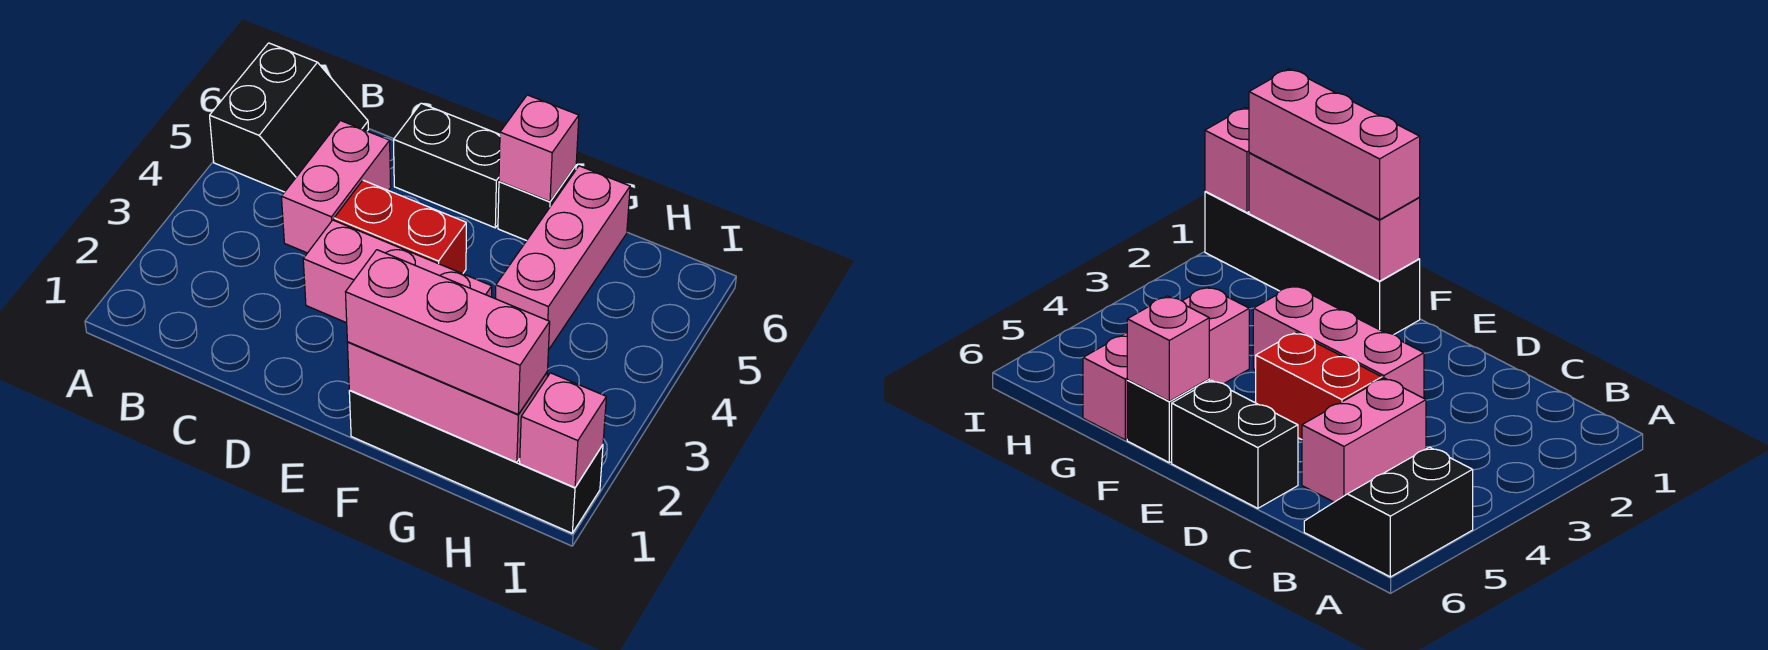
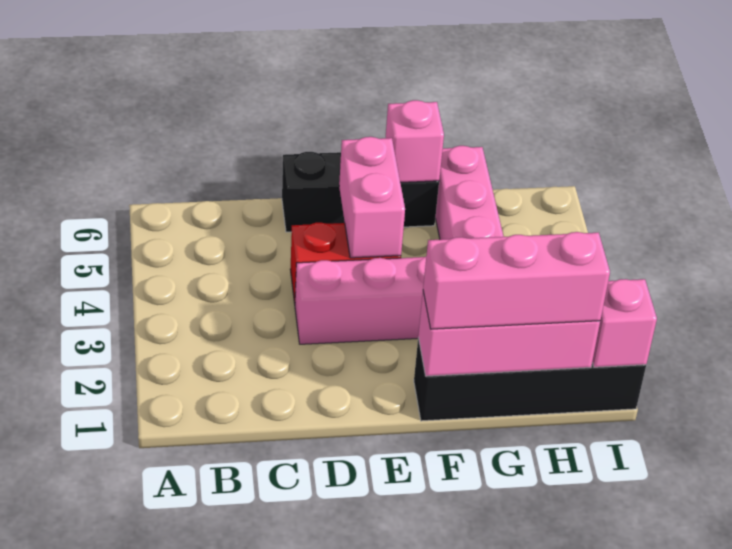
black 2x2 slope [210,43,368,192] -> none
pink 1x2 brick [281,121,391,253] -> pink 1x2 brick moved to [339,137,405,258]

